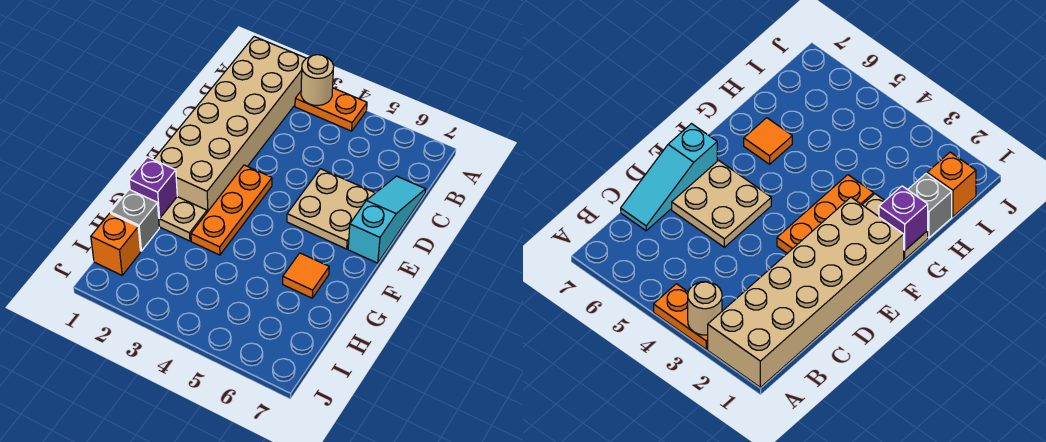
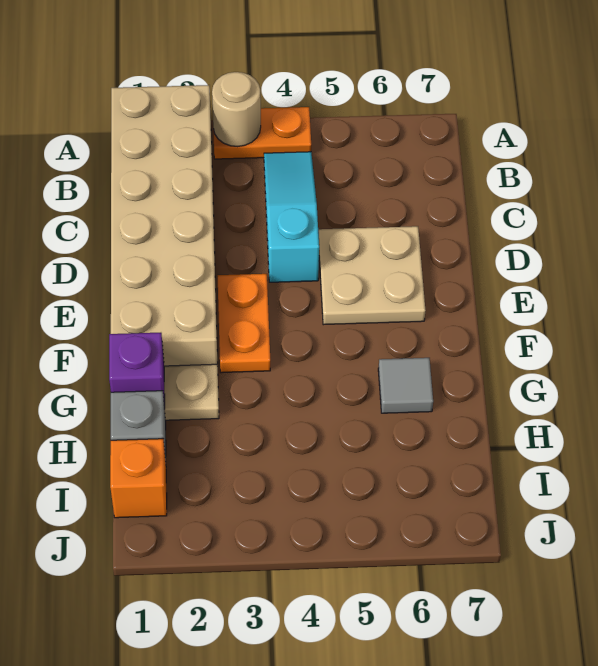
cyan 1x3 slope [348,176,426,263] -> cyan 1x3 slope moved to [264,152,319,282]
orange 1x3 plate [191,165,272,255] -> orange 1x2 plate [218,274,270,373]
orange 1x1 tile [283,253,329,298] -> grey 1x1 tile [378,358,433,413]

